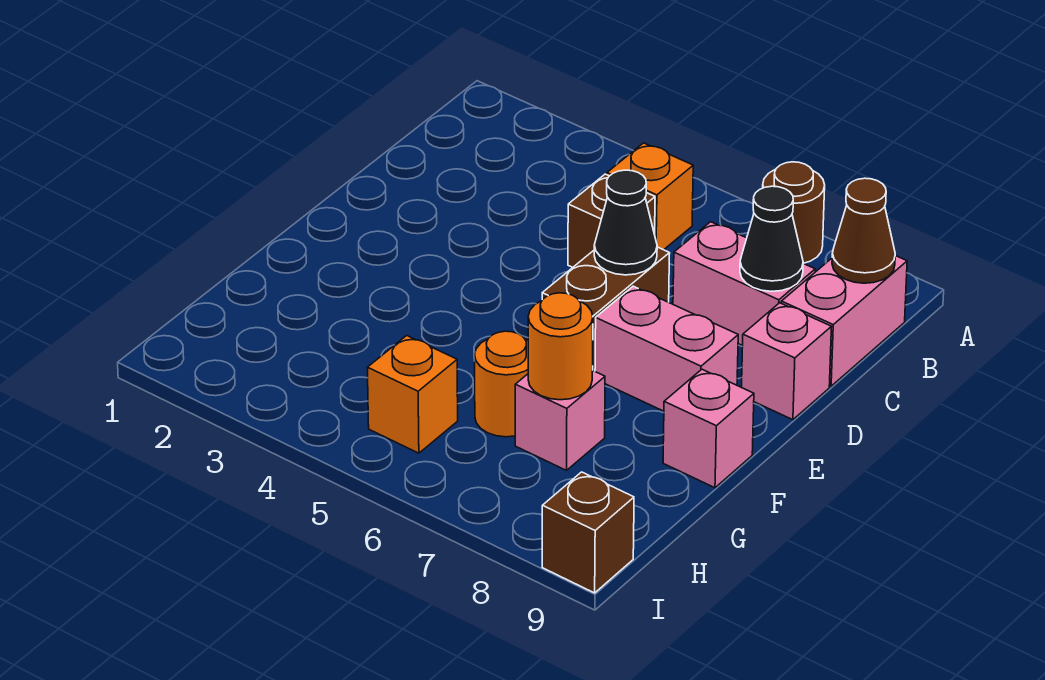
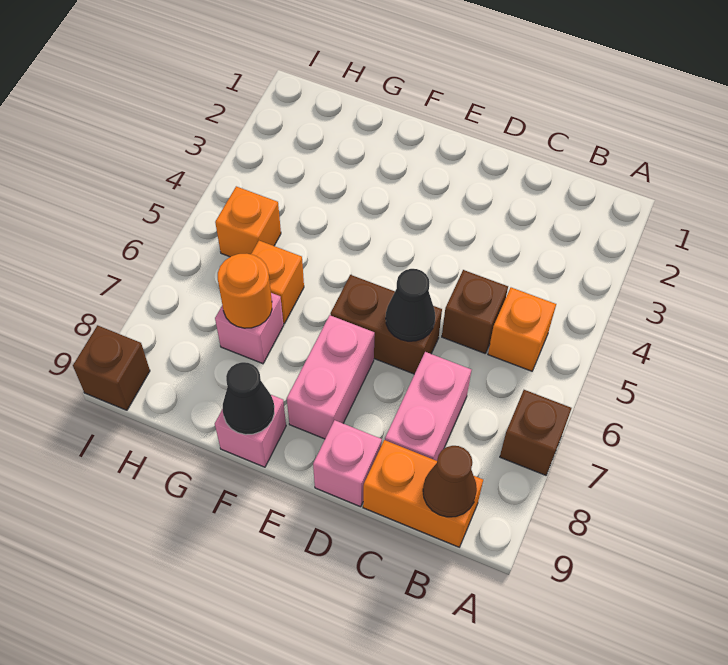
brown 1x1 round brick [763,162,825,263] -> brown 1x1 brick [500,390,572,475]
pink 1x2 brick [781,256,907,386] -> orange 1x2 brick [363,440,483,547]
black 1x1 cone [740,186,804,291] -> black 1x1 cone moved to [223,362,274,435]
orange 1x1 round brick [475,331,528,437] -> orange 1x1 brick [251,241,304,324]

